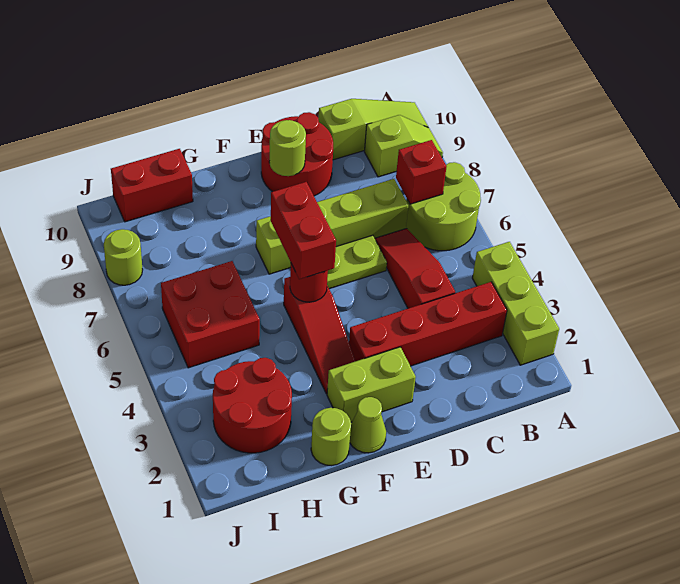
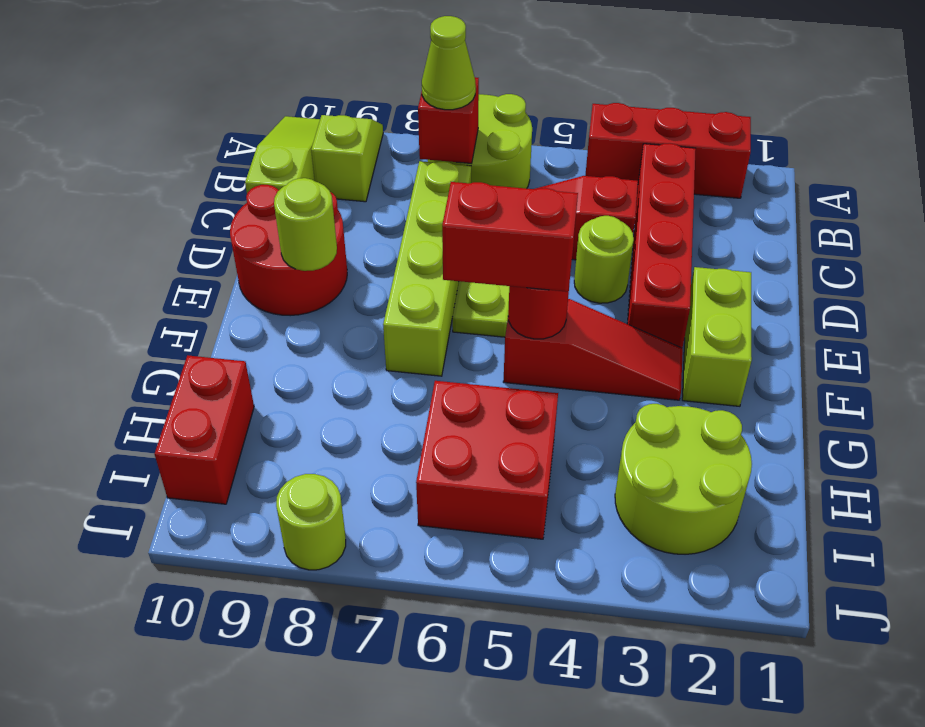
lime 1x3 brick [472,242,559,365] -> red 1x3 brick [585,103,751,198]
lime 1x1 cone [350,397,386,453] -> lime 1x1 cone moved to [422,16,476,110]
lime 1x1 round brick [311,408,351,466] -> lime 1x1 round brick moved to [574,216,634,303]
red 2x2 round brick [213,358,292,453] -> lime 2x2 round brick [615,404,752,554]

